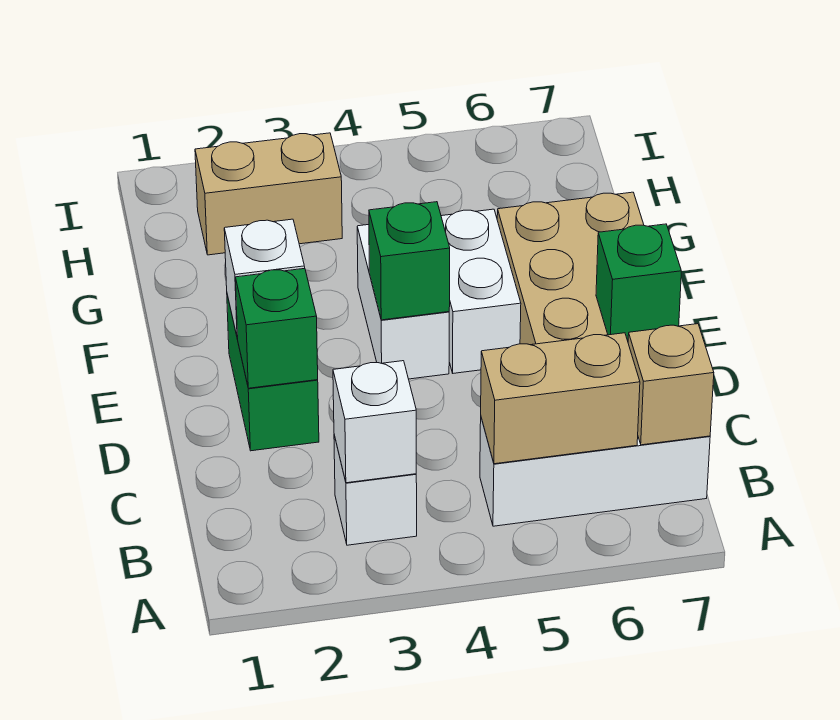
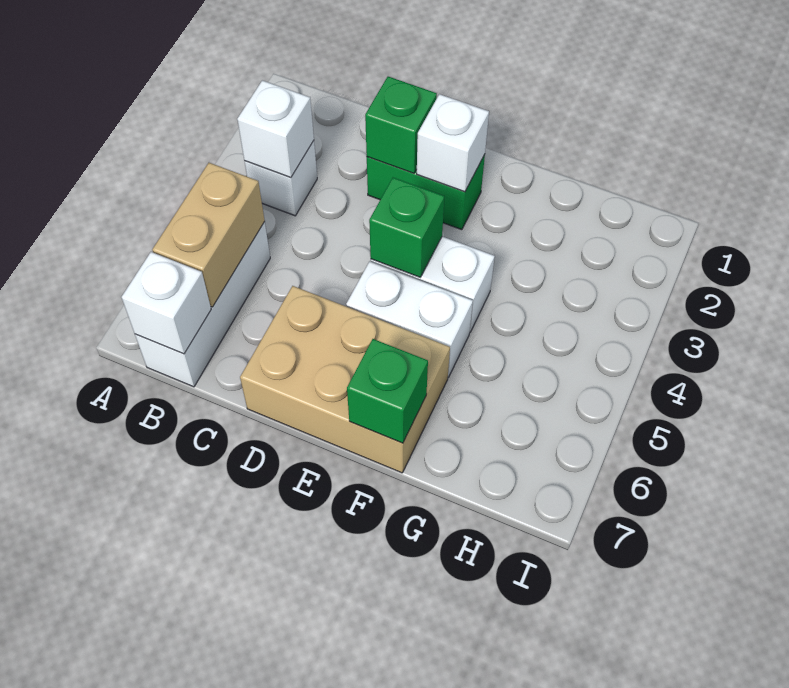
tan 1x1 brick [628,324,714,445] -> white 1x1 brick [122,252,211,354]
green 1x1 brick [596,224,681,341] -> green 1x1 brick moved to [347,339,428,443]
tan 1x2 brick [195,133,342,255] -> none

